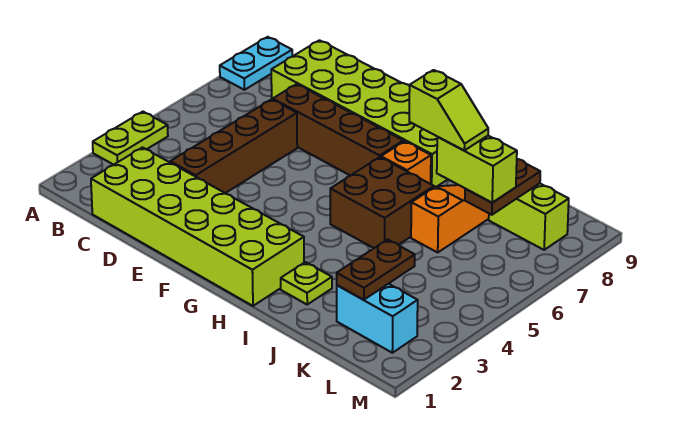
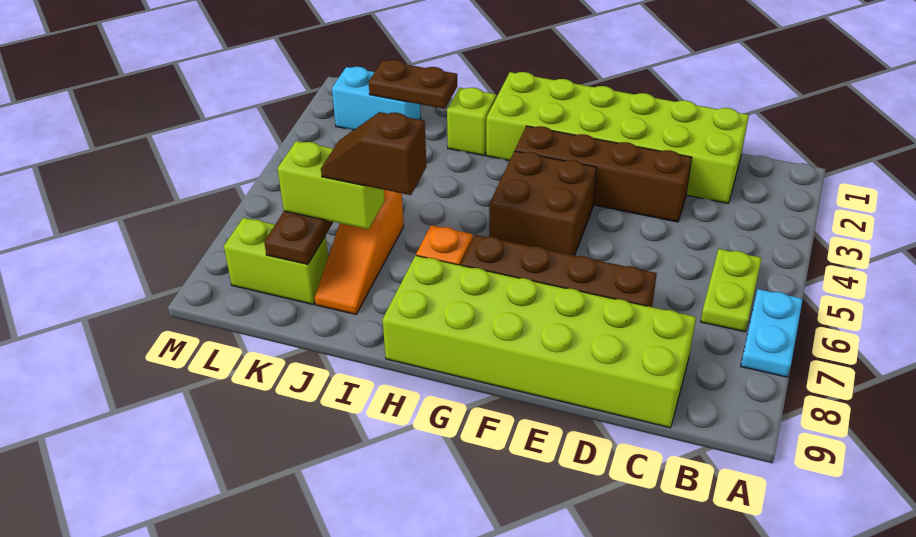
lime 1x2 plate [93,112,168,165] -> lime 1x2 plate moved to [701,249,762,332]
cyan 1x2 plate [220,37,292,90] -> cyan 1x2 plate moved to [741,289,803,377]
brown 1x4 brick [170,99,297,193] -> brown 1x4 brick turned to [515,126,692,222]
brown 2x2 brick [330,157,434,248] -> brown 2x2 brick moved to [489,151,597,256]
lime 1x1 plate [281,262,332,304] -> lime 1x1 brick [447,88,496,155]
lime 1x2 slope [409,70,488,150] -> brown 1x2 slope [321,112,427,195]
brown 1x2 plate [337,240,415,300] -> brown 1x2 plate turned to [369,60,457,109]

